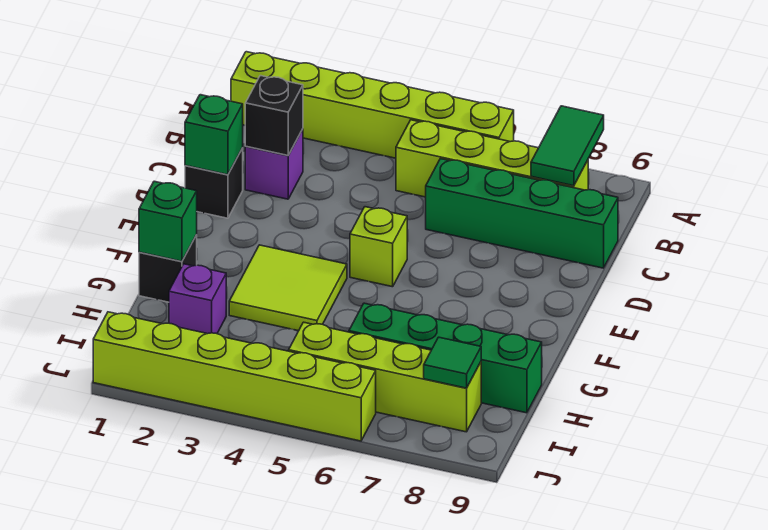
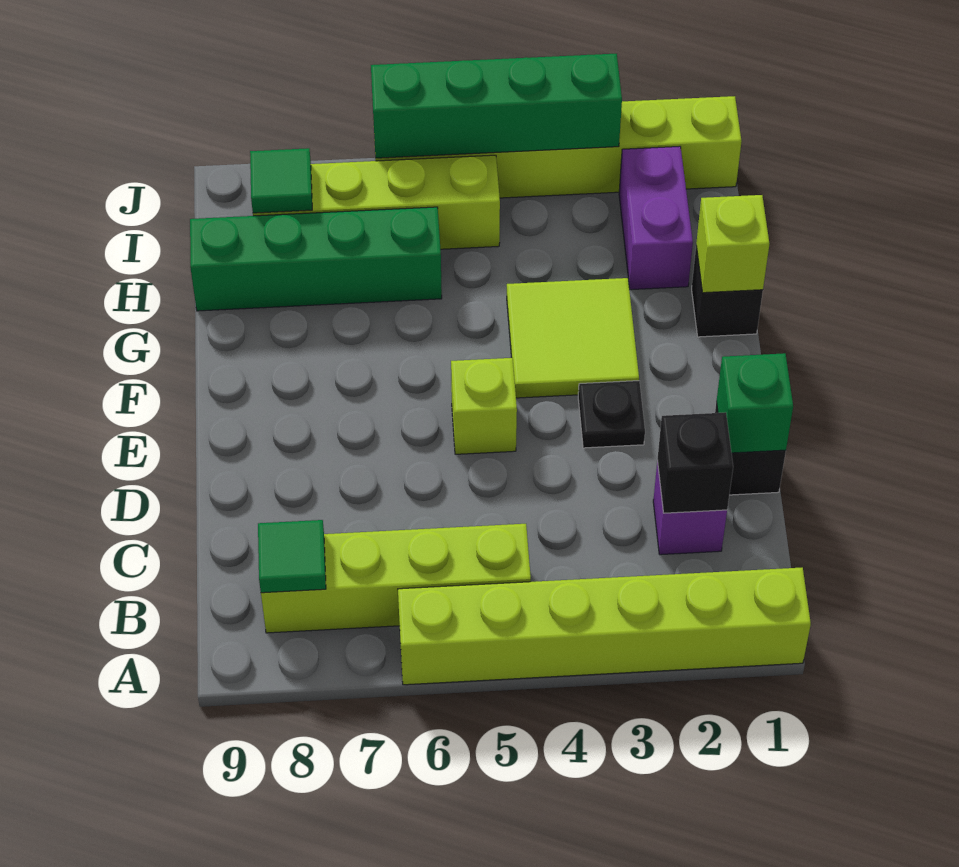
green 1x2 tile [531,106,604,186] -> green 1x1 tile [258,520,326,593]
green 1x4 brick [426,159,618,268] -> green 1x4 brick moved to [371,54,622,158]
none -> black 1x1 plate [578,381,645,448]
green 1x1 brick [139,181,197,261] -> lime 1x1 brick [696,195,770,293]
purple 1x1 brick [169,264,226,334] -> purple 1x2 brick [619,146,693,290]

